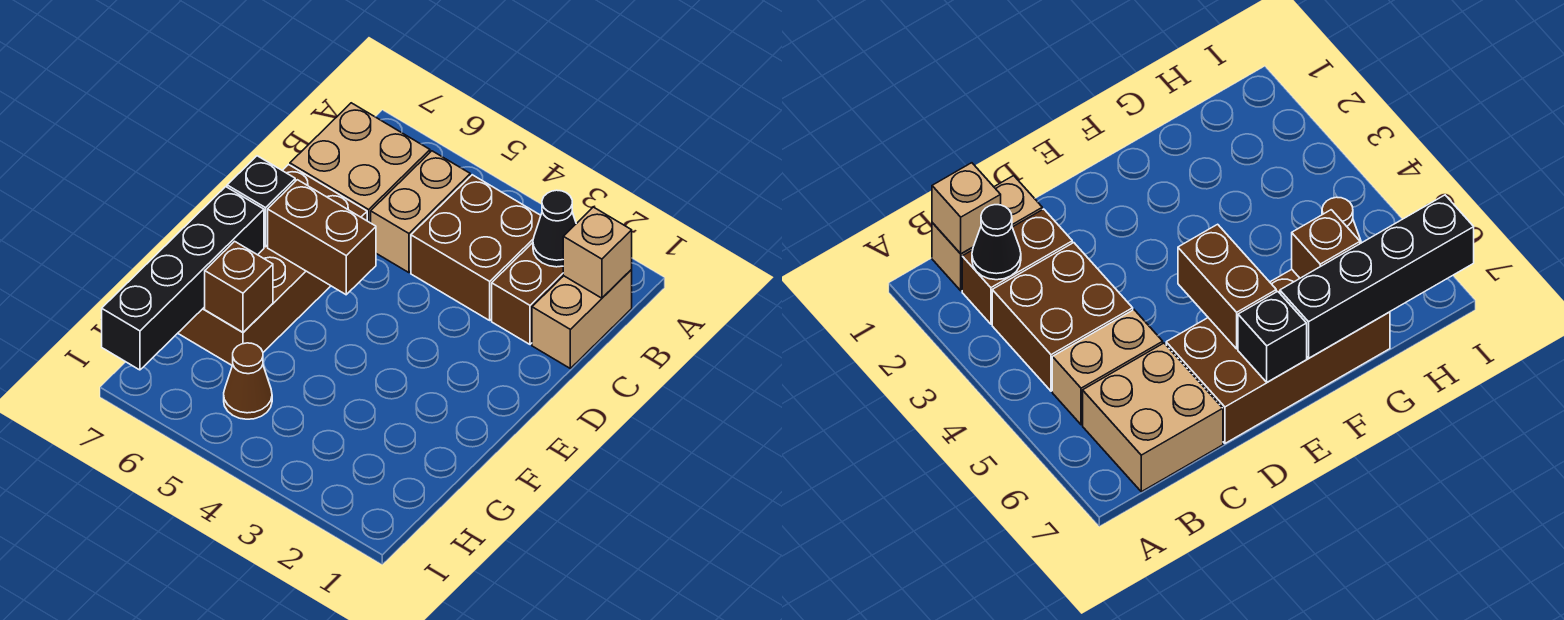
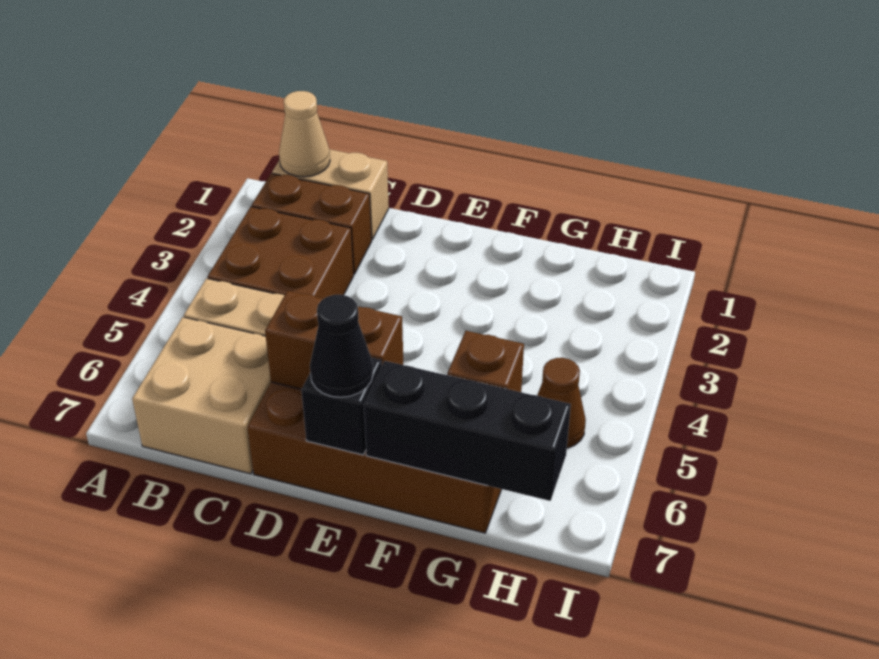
tan 1x1 brick [563,207,632,298] -> tan 1x1 cone [279,91,330,177]
black 1x1 cone [533,190,576,267] -> black 1x1 cone moved to [310,295,373,397]
brown 1x2 brick [268,180,376,295] -> brown 1x2 brick turned to [265,291,403,389]
black 1x4 brick [102,187,264,370] -> black 1x3 brick [364,361,571,501]

